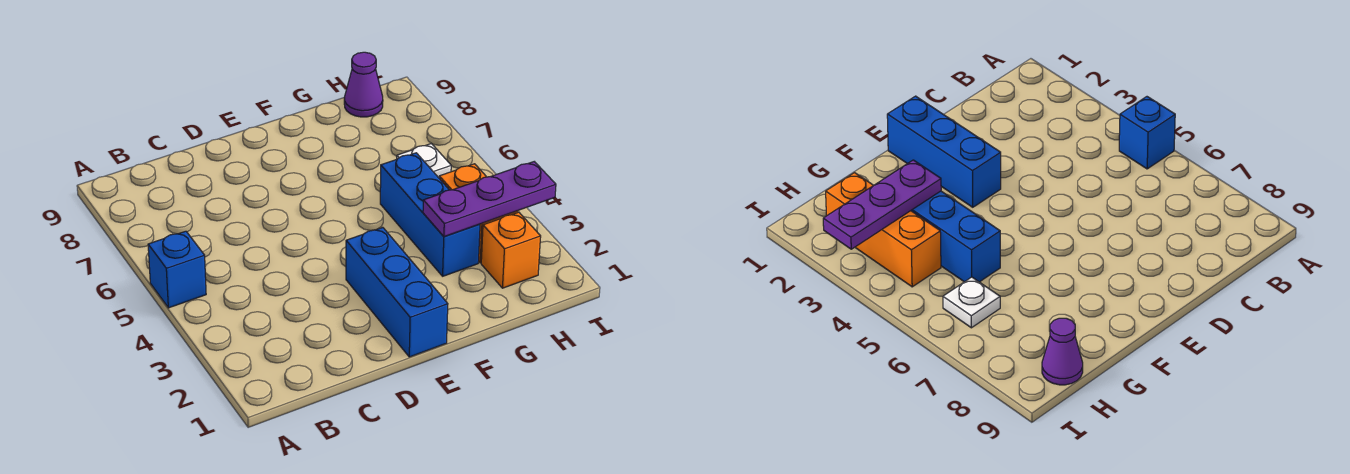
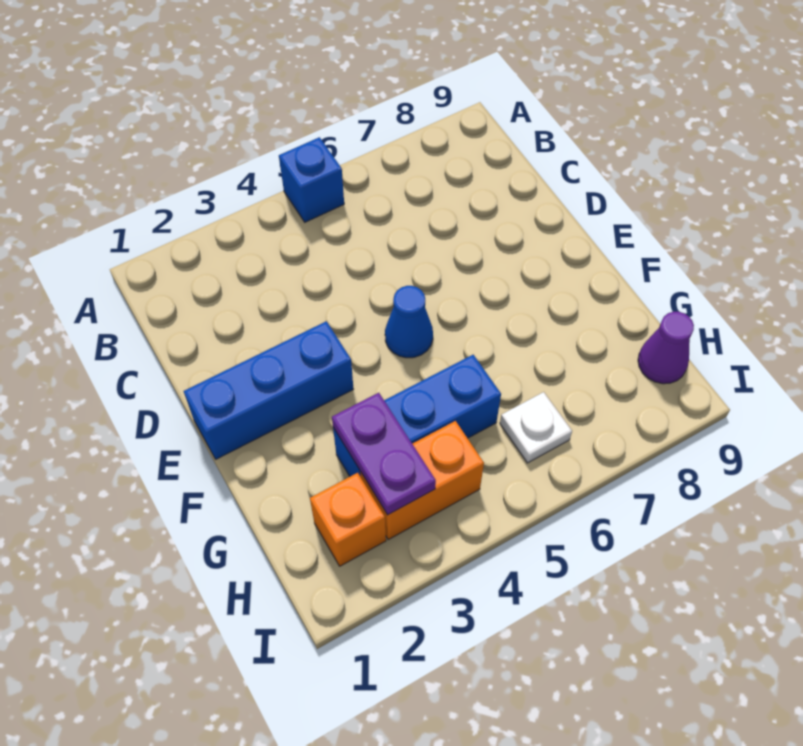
none -> blue 1x1 cone [385,286,433,358]
purple 1x3 plate [423,162,556,237] -> purple 1x2 plate [332,393,436,515]

